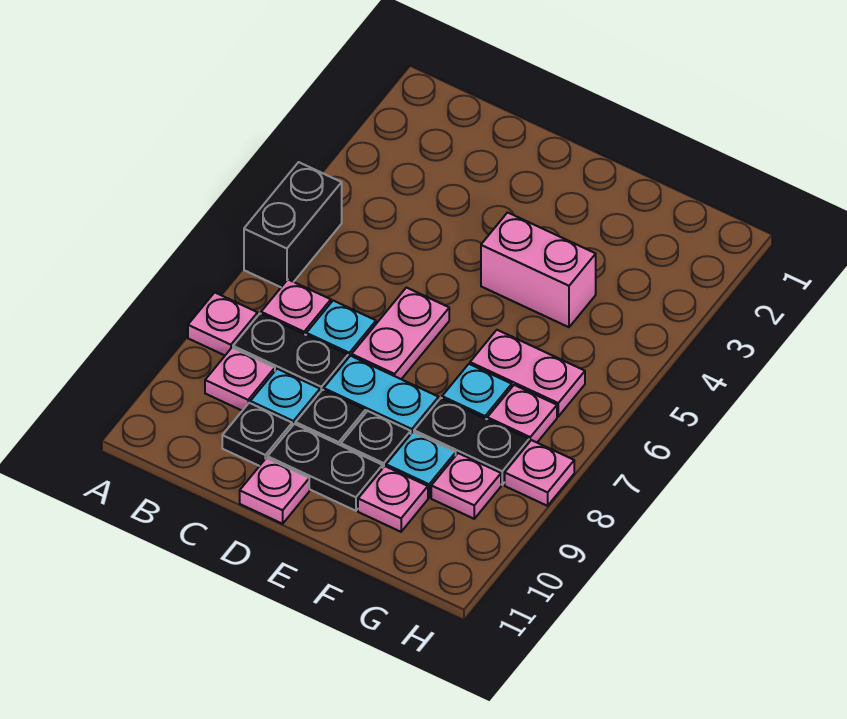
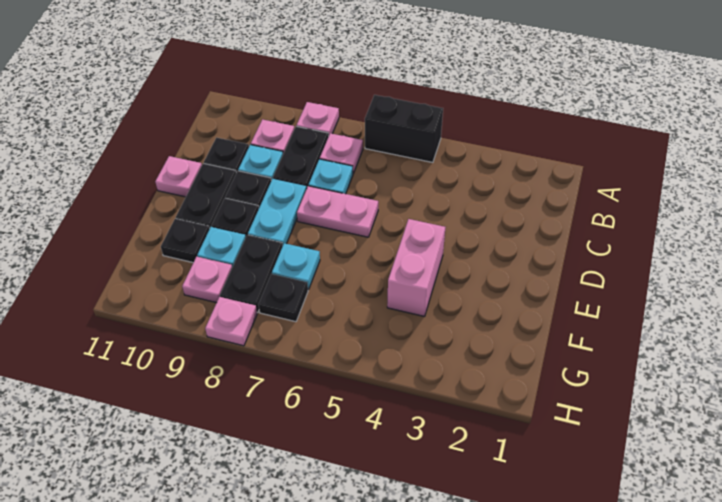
pink 1x2 plate [470,330,585,416] -> none
pink 1x1 plate [358,466,428,532] -> black 1x1 plate [161,219,210,263]
pink 1x1 plate [487,385,557,442] -> black 1x1 plate [258,274,308,322]

